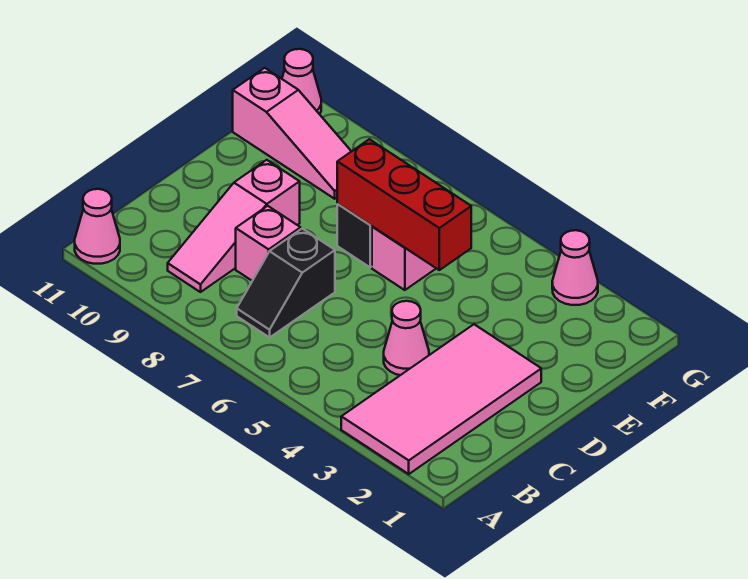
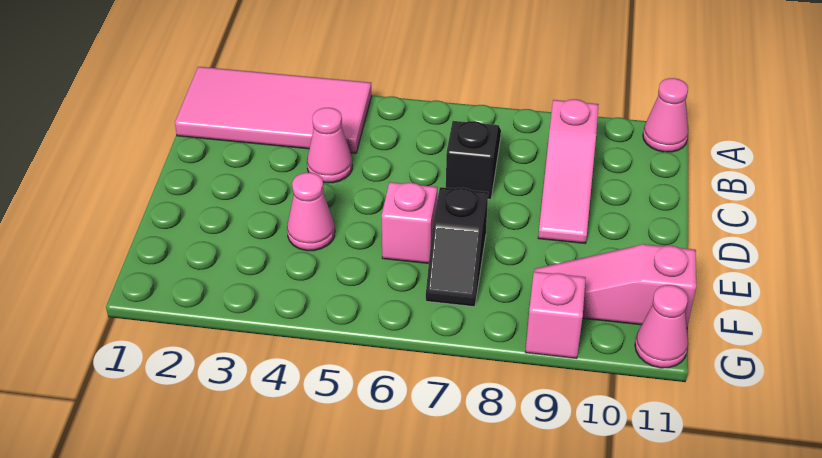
pink 2x4 tile [341,324,541,474] -> pink 2x4 tile turned to [175,67,372,153]
pink 1x3 slope [168,160,300,292] -> pink 1x3 slope turned to [538,99,599,243]
pink 1x1 brick [236,206,301,281] -> pink 1x1 brick moved to [525,272,586,358]
red 1x3 brick [337,139,471,270] -> none
pink 1x1 cone [552,230,598,305] -> pink 1x1 cone moved to [287,173,335,251]

